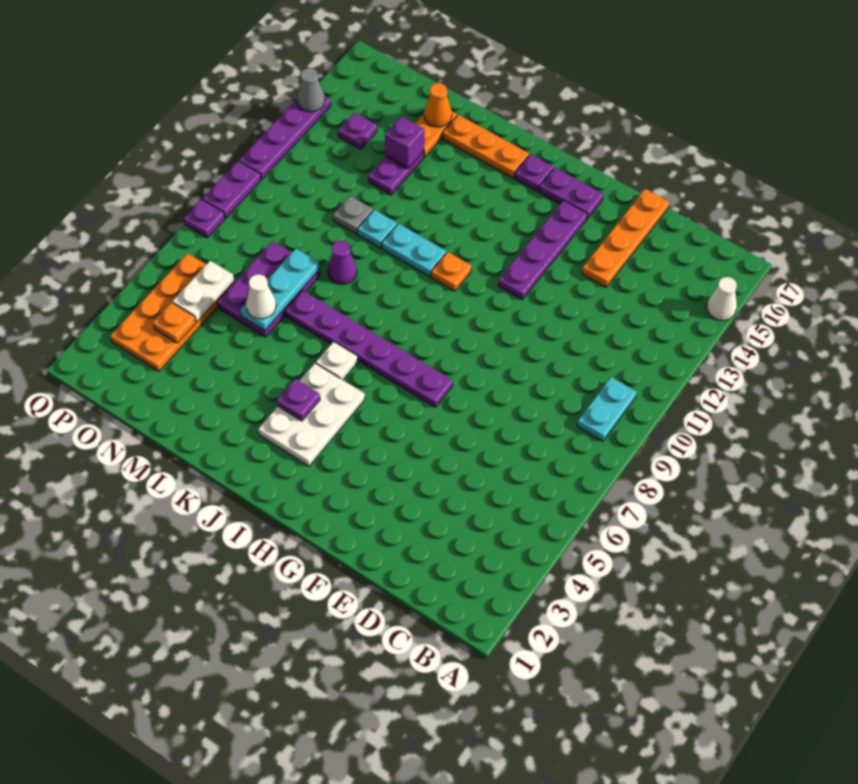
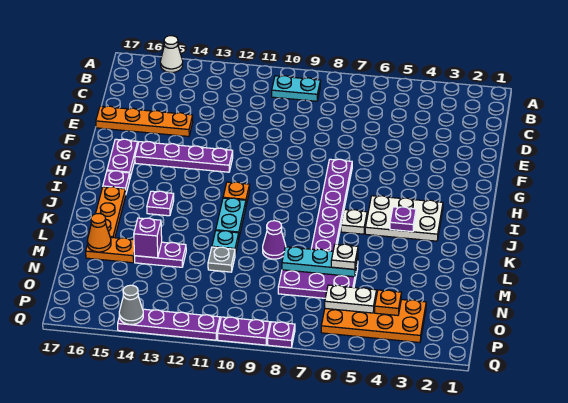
white 1x1 cone [246,274,276,319] -> white 1x1 plate [331,244,358,269]
purple 1x1 plate [338,112,377,149] -> purple 1x1 plate moved to [147,191,174,216]

